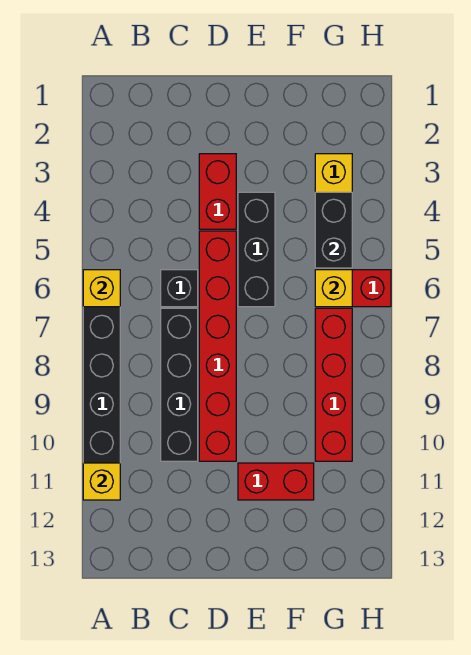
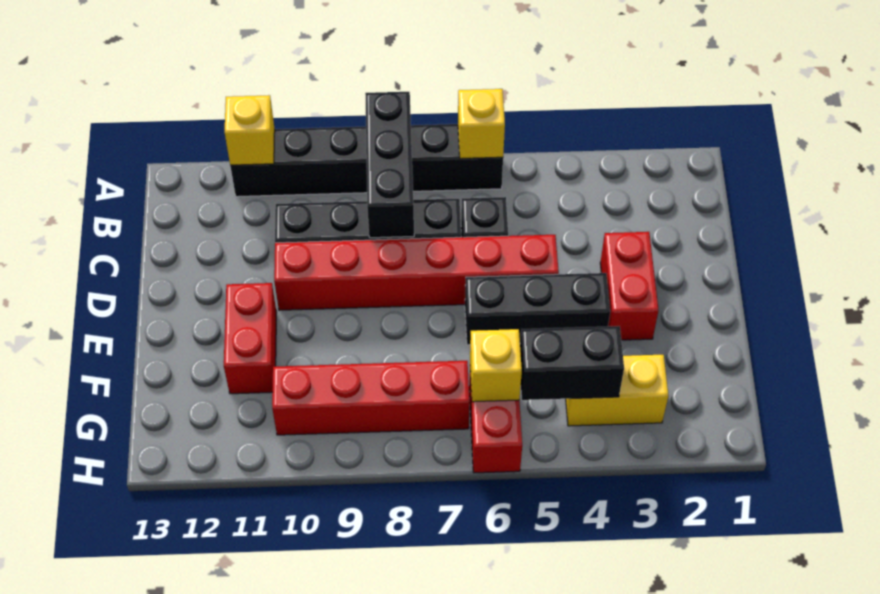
none -> black 1x3 brick [365,92,414,238]
red 1x2 brick [199,154,236,229] -> red 1x2 brick turned to [600,232,658,340]

